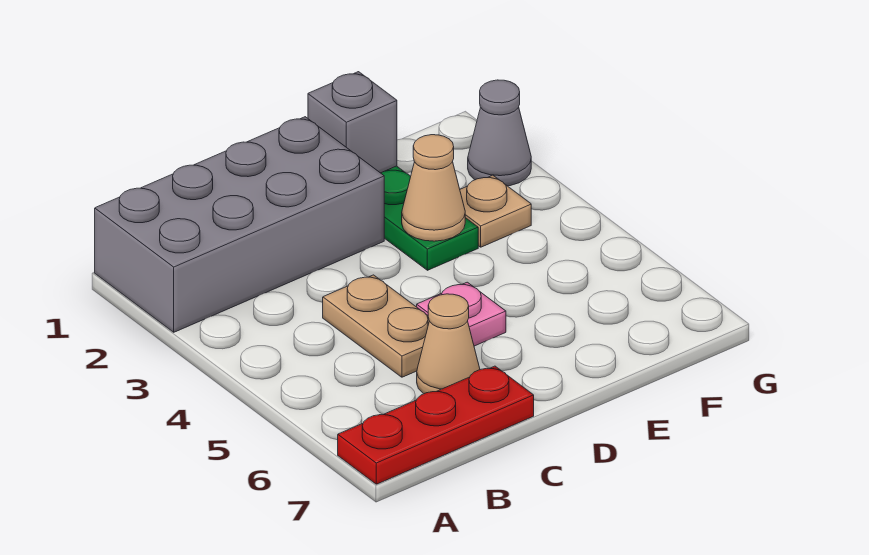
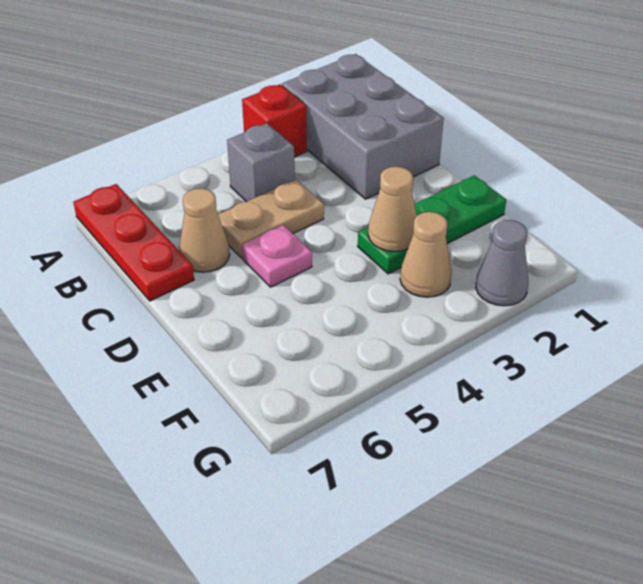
grey 2x4 brick [95,117,384,332] -> grey 2x3 brick [282,54,444,199]
none -> red 1x1 brick [242,84,307,157]
grey 1x1 brick [308,72,397,173] -> grey 1x1 brick moved to [227,123,295,202]
tan 1x1 plate [460,175,531,247] -> tan 1x1 cone [400,212,452,297]

